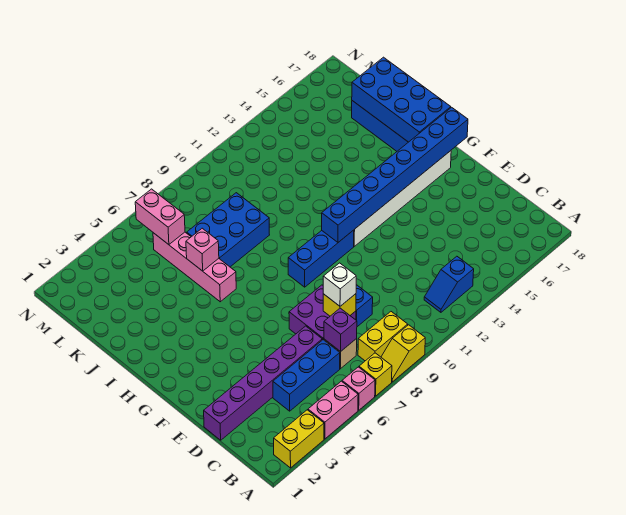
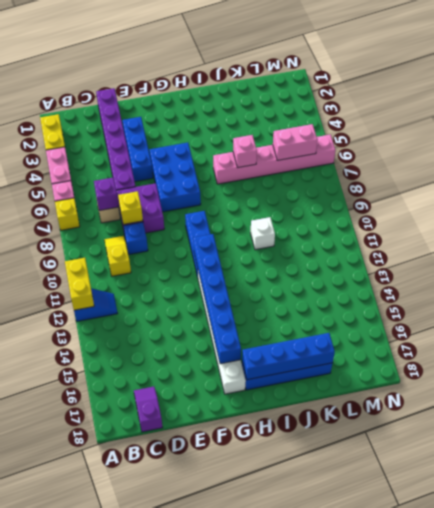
yellow 1x2 slope [381,325,425,382] -> yellow 1x2 slope moved to [105,236,131,276]
yellow 1x2 brick [358,312,408,361] -> yellow 1x2 brick moved to [65,258,94,310]
blue 1x2 slope [424,256,474,312] -> blue 1x2 slope turned to [74,288,118,321]
blue 1x3 brick [273,340,340,411] -> blue 1x3 brick moved to [122,117,153,182]
none -> purple 1x2 slope [134,386,163,432]
white 1x1 brick [323,263,356,306] -> white 1x1 brick moved to [251,217,275,250]
blue 1x8 brick [322,107,468,242] -> blue 1x6 brick [193,234,241,364]
blue 2x4 brick [352,57,451,142] -> blue 1x4 brick [242,333,335,380]
pink 1x4 brick [153,232,236,302] -> pink 1x6 brick [213,134,336,184]
blue 2x3 brick [187,193,269,267] -> blue 2x3 brick moved to [150,143,201,212]

